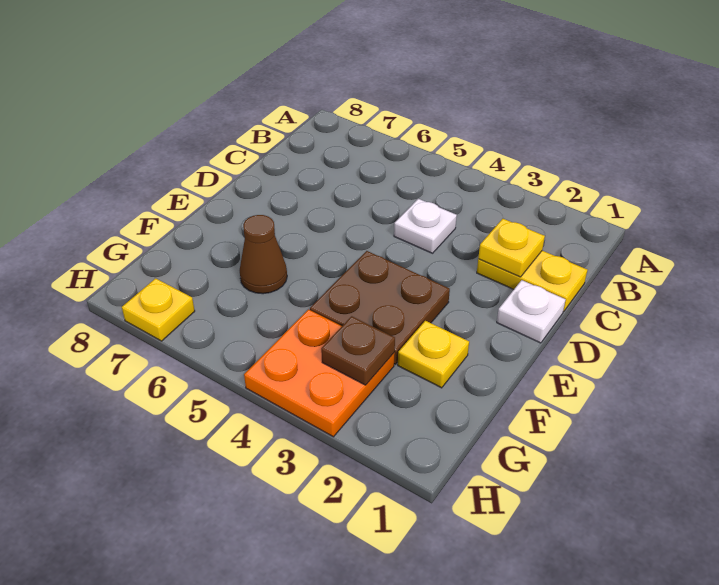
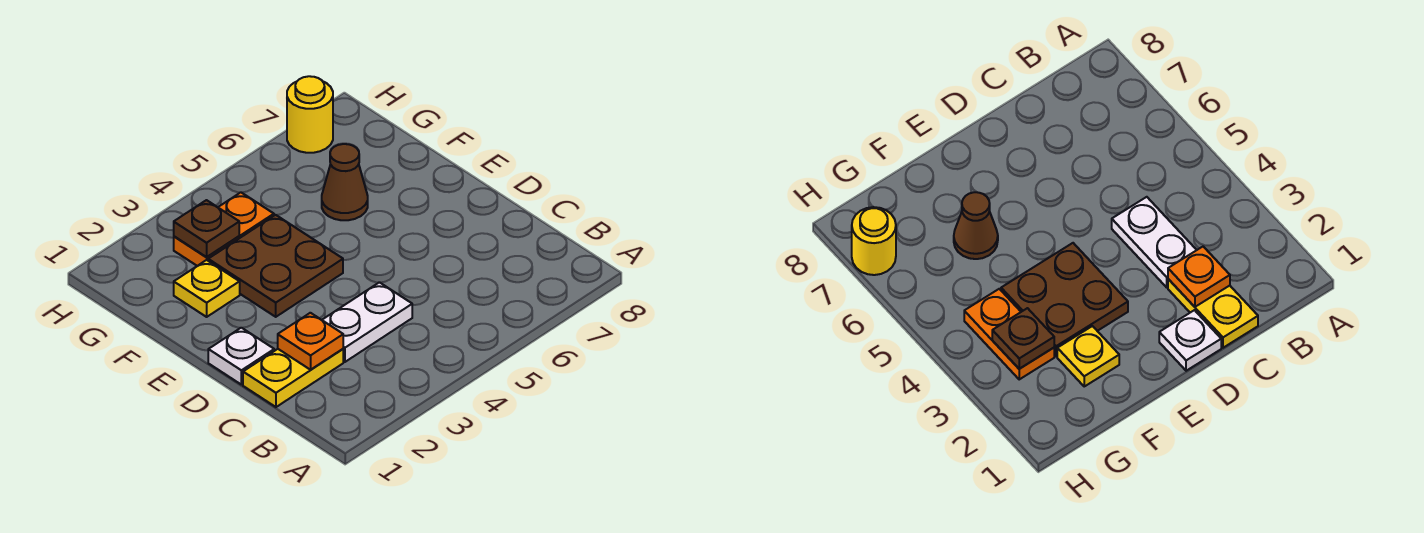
yellow 1x1 plate [478,219,545,277] -> orange 1x1 plate [278,313,343,370]
white 1x1 plate [394,199,457,253] -> white 1x2 plate [322,282,412,362]
orange 2x2 plate [244,310,395,437] -> orange 1x2 plate [174,192,274,266]
yellow 1x1 plate [122,278,195,341] -> yellow 1x1 round brick [287,76,333,153]

